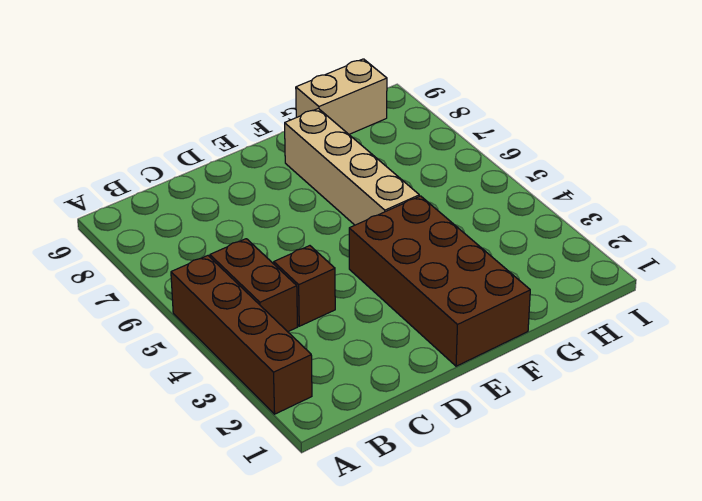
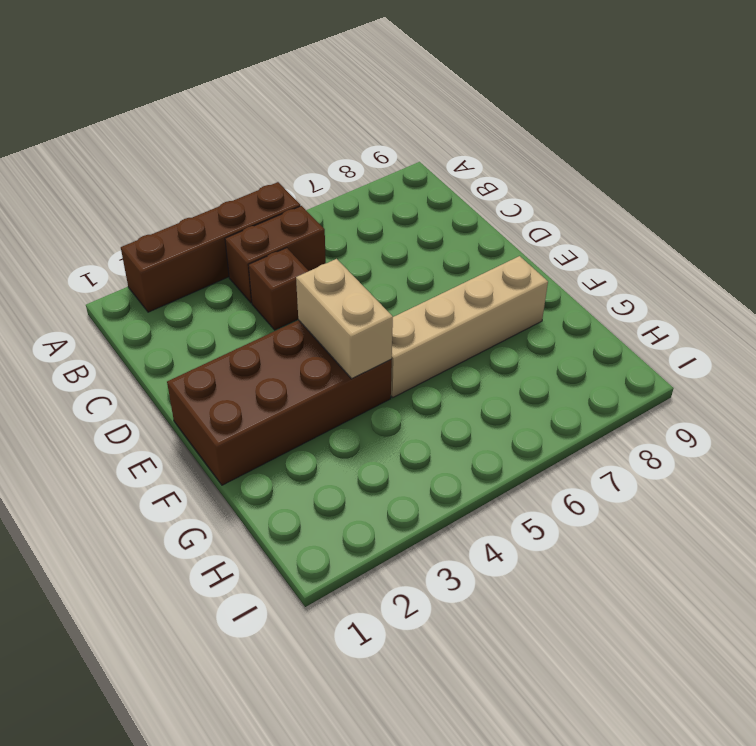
tan 1x2 brick [296,59,387,134] -> tan 1x2 brick moved to [296,259,393,379]

